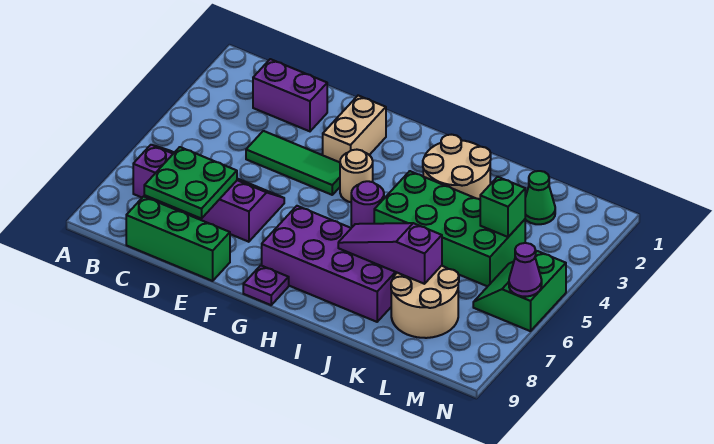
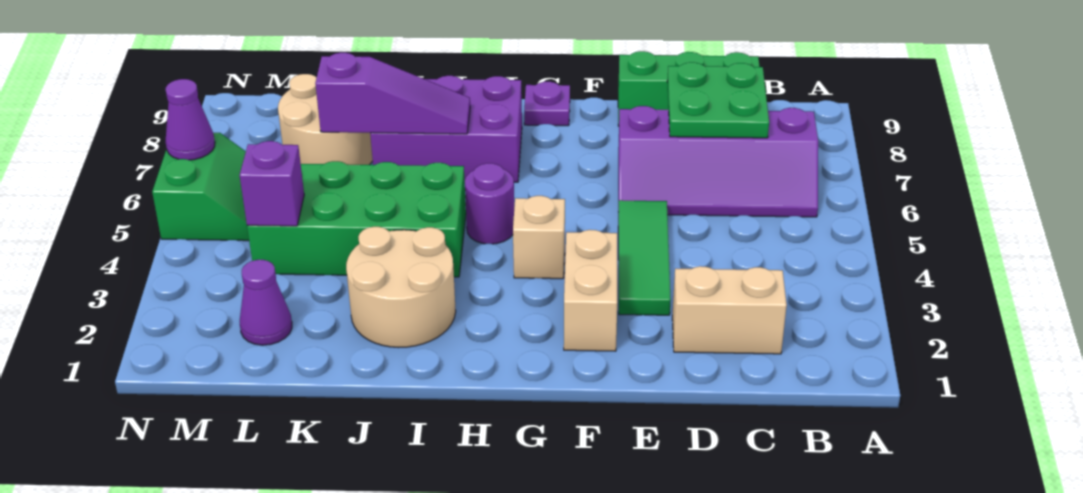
purple 1x2 brick [253,59,328,131] -> tan 1x2 brick [672,266,787,354]
green 1x3 tile [246,131,340,195] -> green 1x3 tile turned to [618,200,671,315]
tan 1x1 round brick [340,150,373,202] -> tan 1x1 brick [513,196,565,279]
purple 2x4 brick [262,206,397,322] -> purple 2x3 brick [370,76,522,182]
green 1x1 cone [525,171,555,224] -> purple 1x1 cone [240,260,292,345]
green 1x1 brick [480,177,525,237] -> purple 1x1 brick [240,141,304,226]

